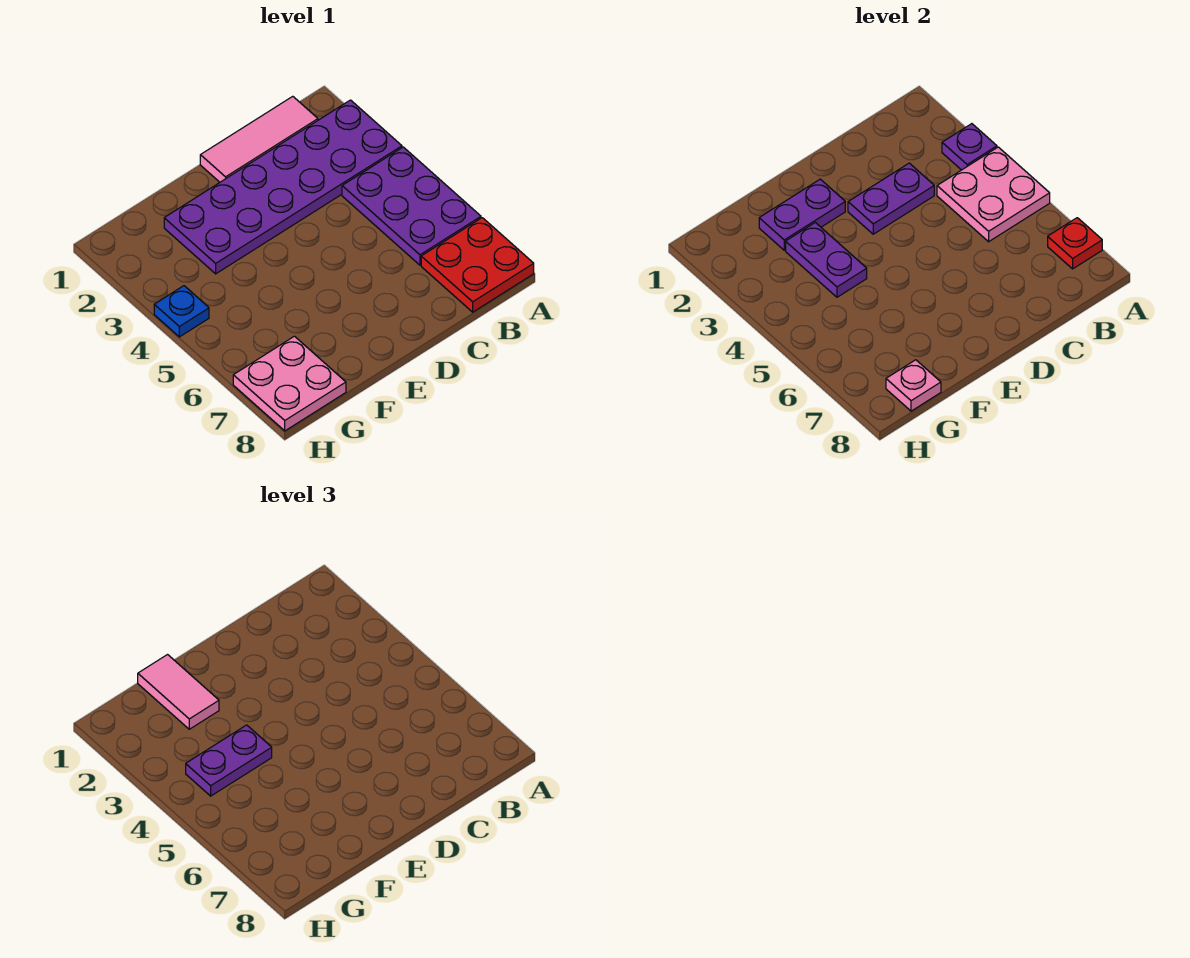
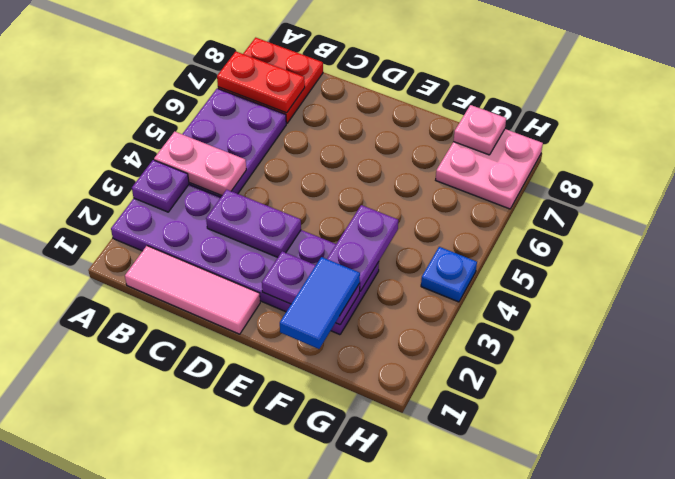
pink 2x2 plate [937,147,1050,242] -> pink 1x2 plate [154,132,246,196]
red 1x1 plate [1048,218,1102,269] -> red 1x2 plate [217,52,305,113]
pink 1x2 tile [138,655,219,729] -> blue 1x2 tile [280,257,360,349]
purple 1x2 plate [186,725,272,796] -> none

